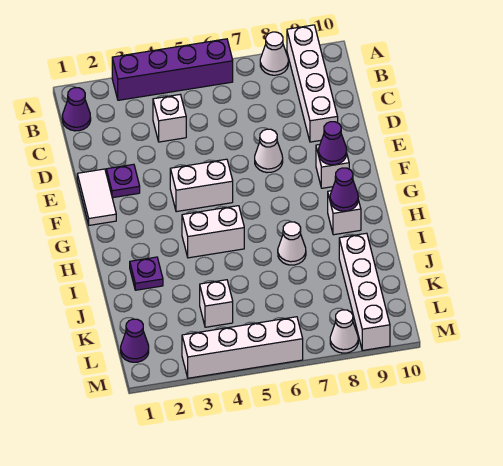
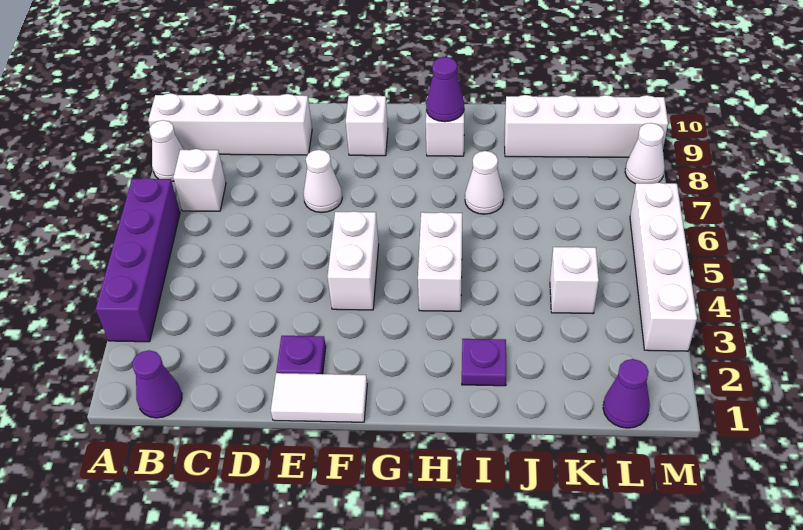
white 1x1 brick [153,95,186,142] -> white 1x1 brick moved to [173,149,226,211]
purple 1x1 cone [319,122,347,165] -> none

